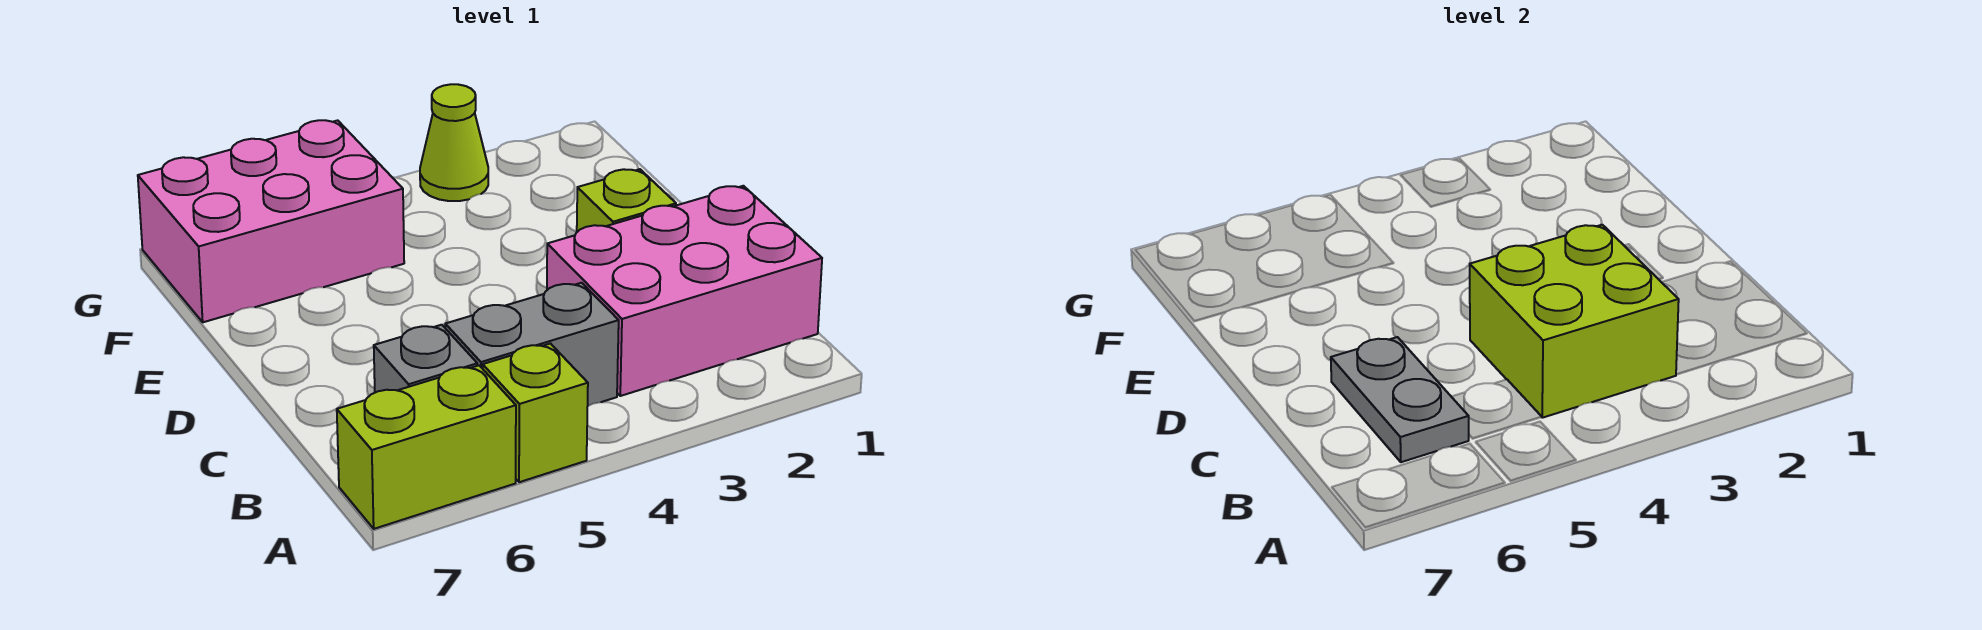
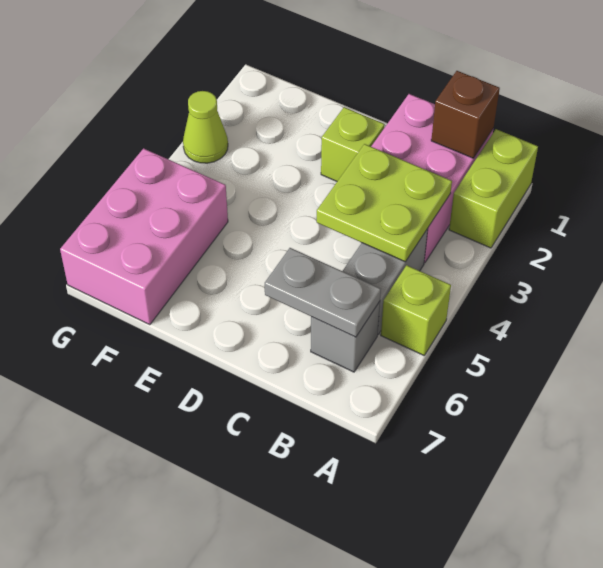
lime 1x2 brick [337,365,516,529] -> lime 1x2 brick moved to [449,129,538,248]
none -> brown 1x1 brick [431,71,500,158]
lime 2x2 brick [1470,225,1679,418] -> lime 2x2 plate [317,144,452,262]

